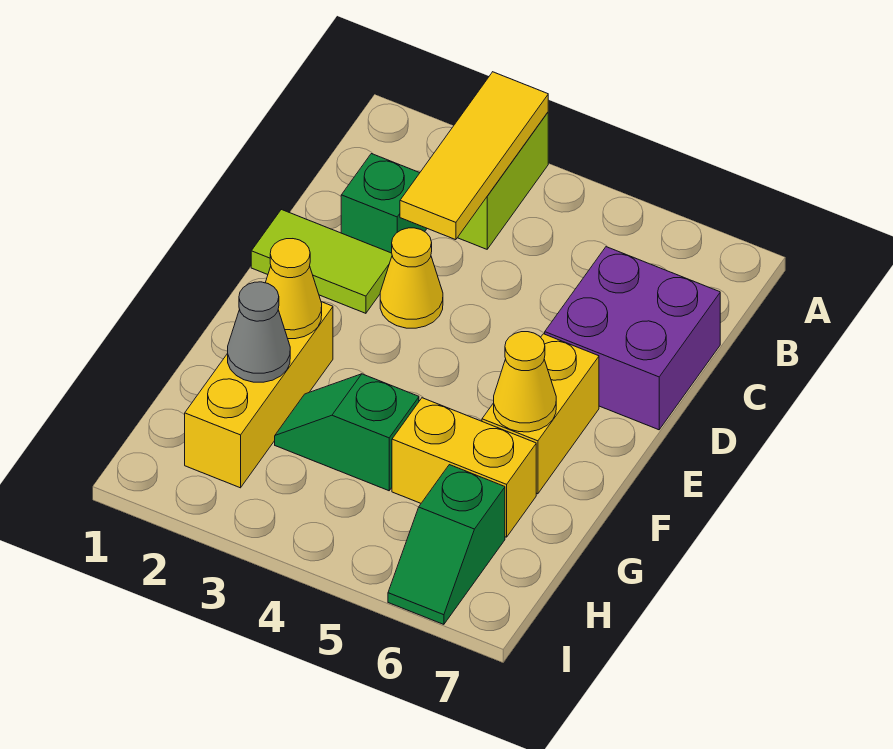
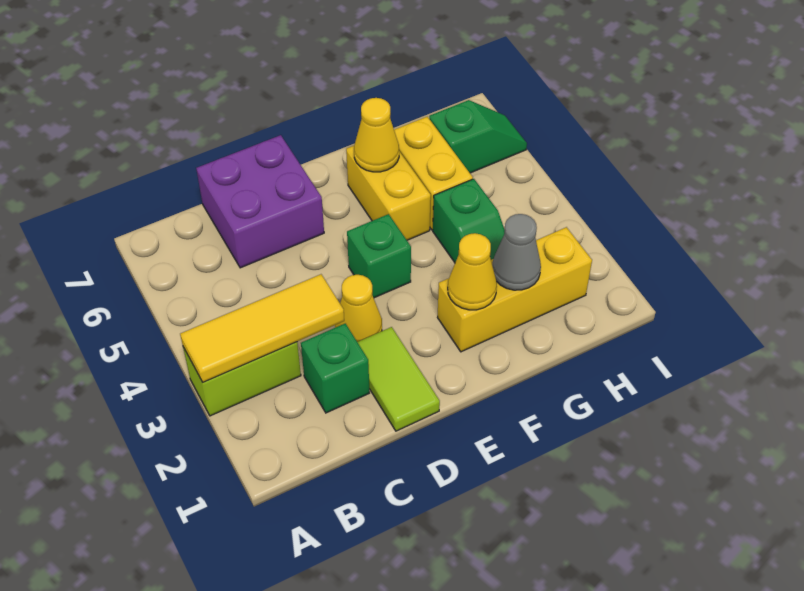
none -> green 1x1 brick [347,214,411,298]
yellow 1x2 brick [482,334,599,494] -> yellow 1x2 brick turned to [346,146,431,240]

